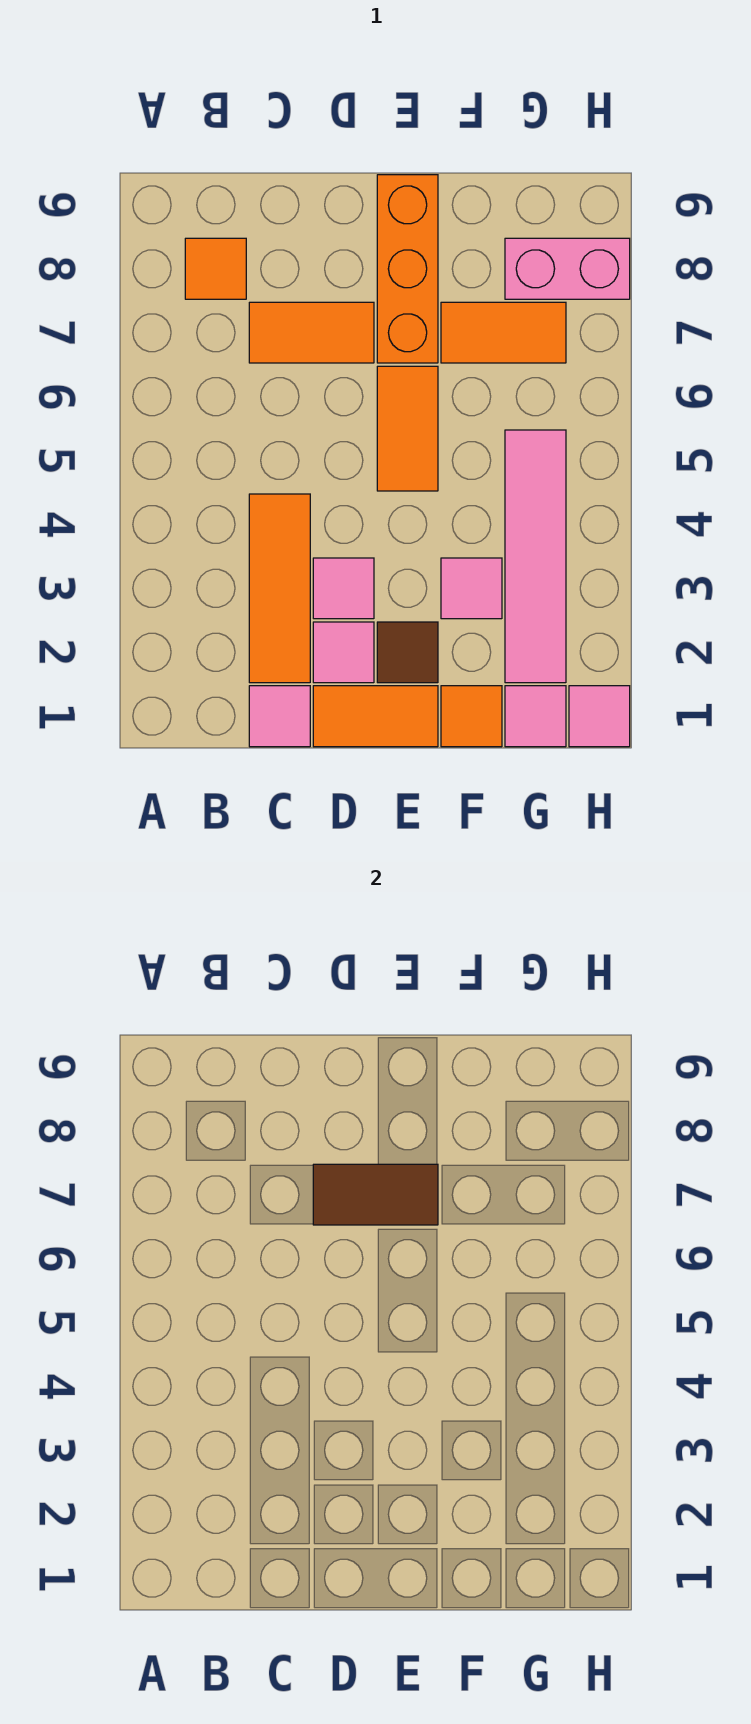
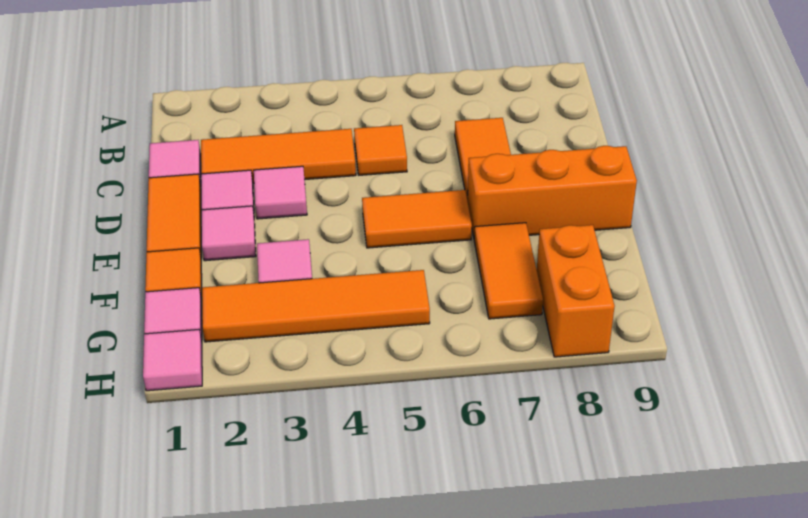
orange 1x1 tile [185,238,246,299] -> orange 1x1 tile moved to [354,125,407,175]
brown 1x2 tile [313,1164,438,1225] -> none
brown 1x1 tile [377,622,438,683] -> pink 1x1 tile [202,206,256,261]
pink 1x4 tile [505,430,566,683] -> orange 1x4 tile [202,270,430,342]
pink 1x2 brick [505,238,630,299] -> orange 1x2 brick [537,225,615,357]

